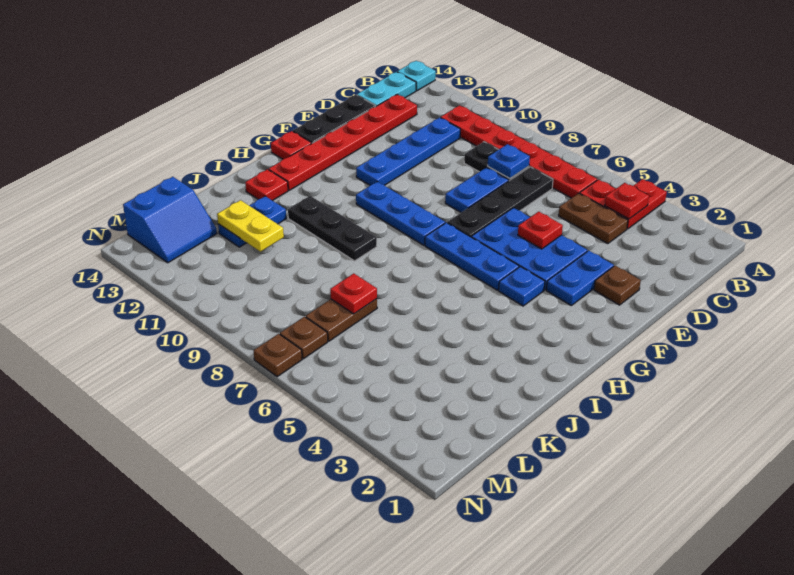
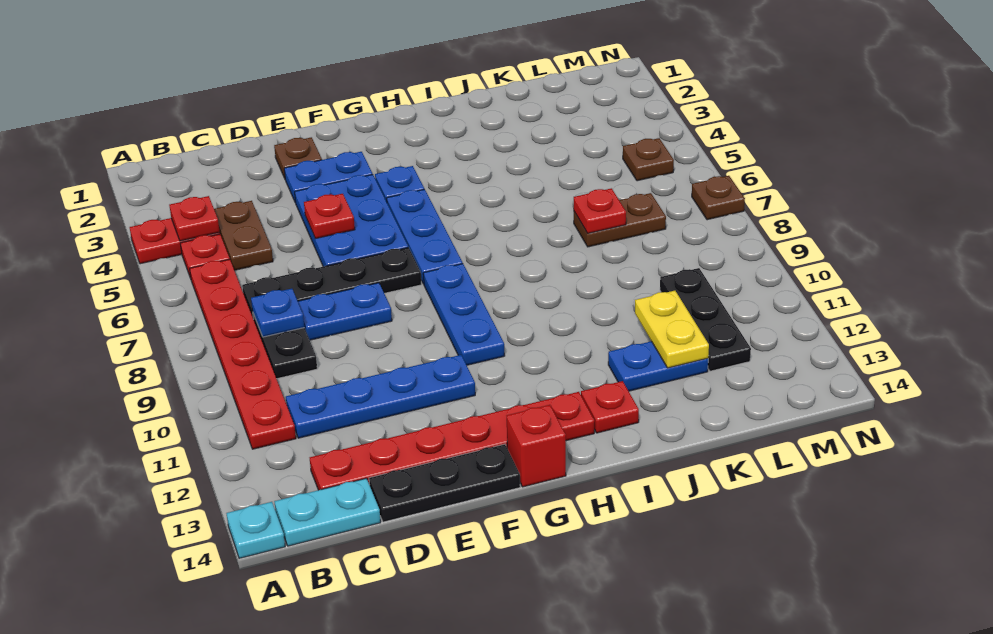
red 1x1 plate [271,131,312,159] -> red 1x1 brick [507,405,566,487]
black 1x3 plate [288,196,377,261] -> black 1x3 plate moved to [660,268,751,371]
blue 2x2 slope [123,177,217,263] -> none
brown 1x1 plate [280,317,328,359] -> brown 1x1 plate moved to [623,138,674,181]

